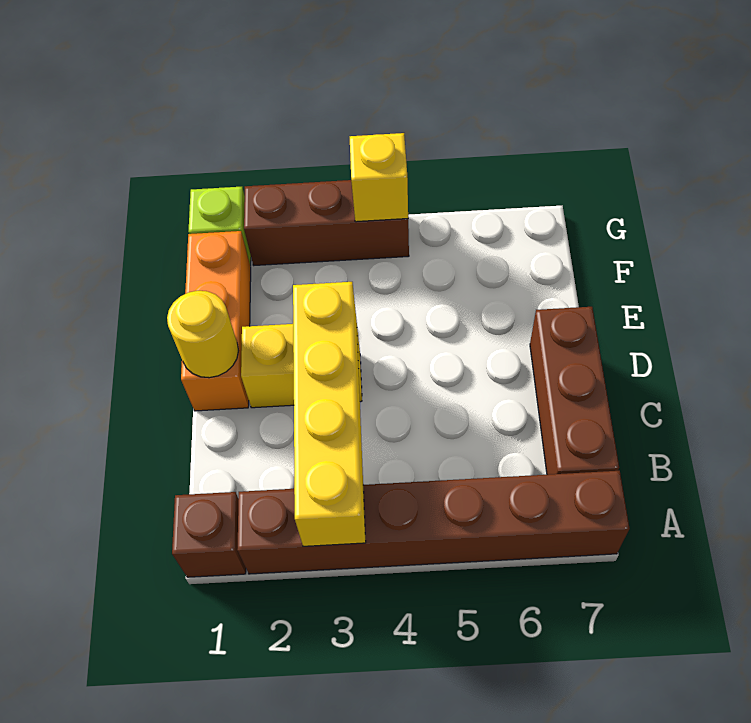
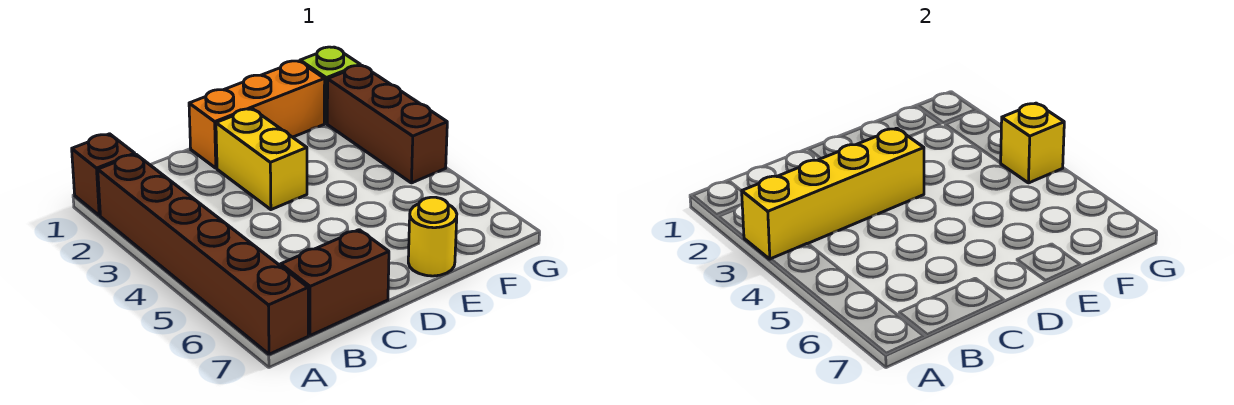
brown 1x3 brick [530,307,619,475] -> brown 1x2 brick [281,230,389,335]
yellow 1x1 round brick [167,291,239,378] -> yellow 1x1 round brick moved to [408,197,457,276]

